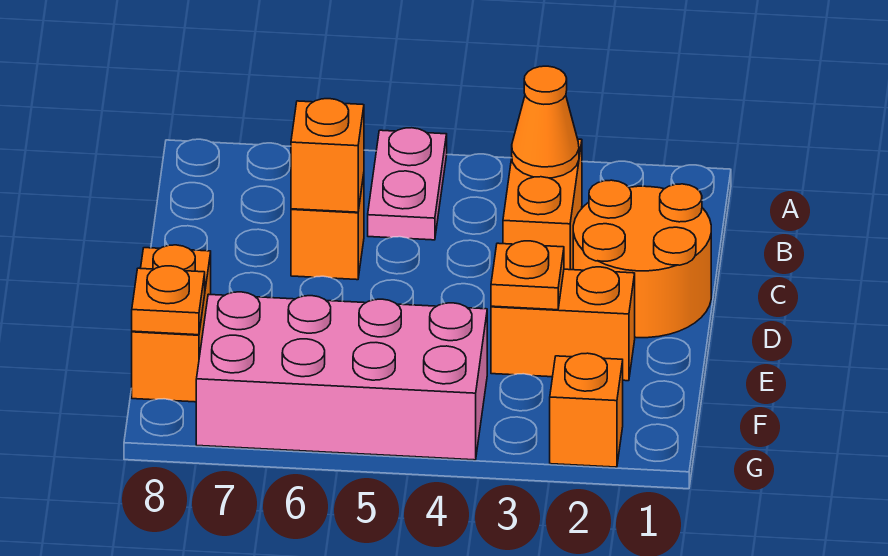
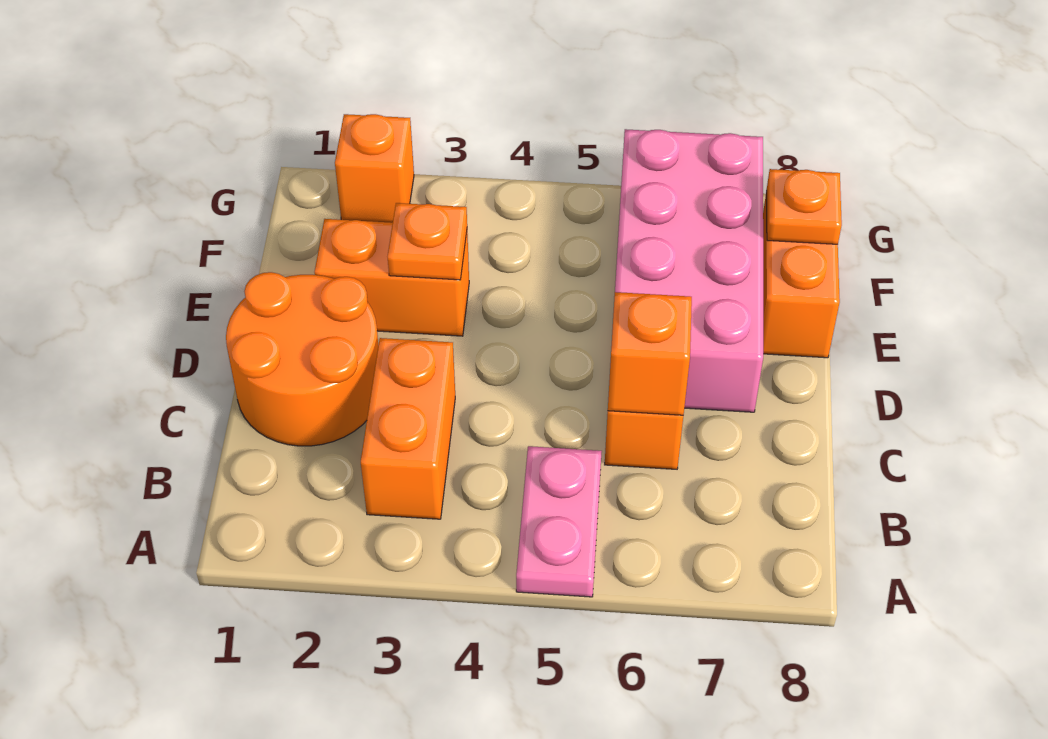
orange 1x1 cone [512,66,579,178] -> none
pink 2x4 brick [196,292,487,460] -> pink 2x4 brick turned to [615,129,763,412]

